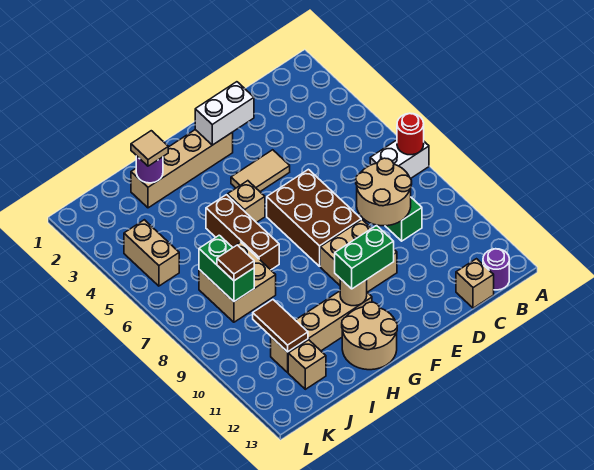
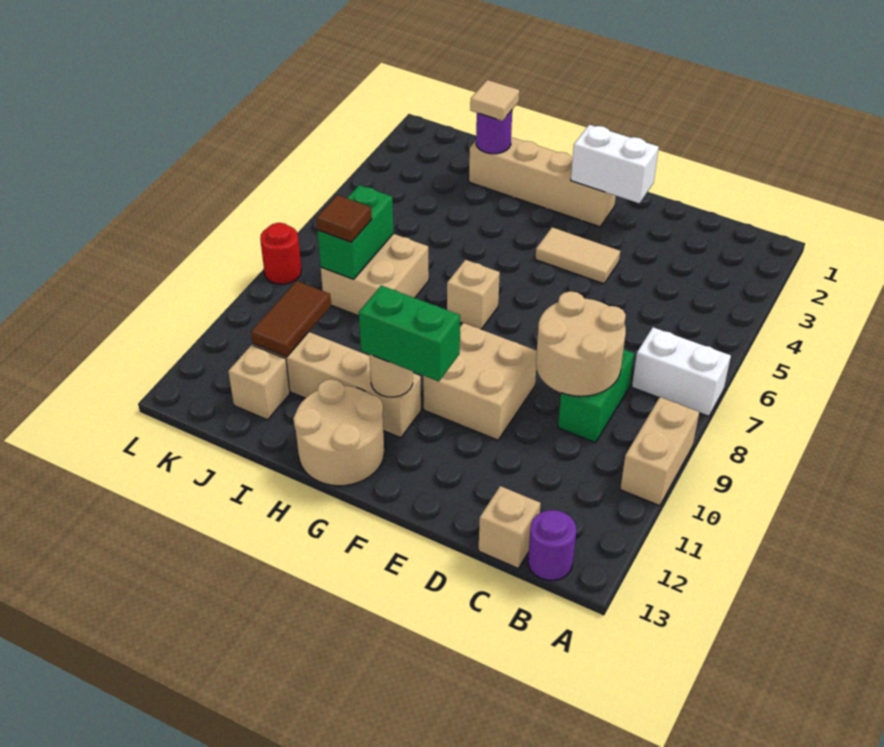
red 1x1 round brick [397,113,424,155] -> red 1x1 round brick moved to [260,223,301,284]
brown 2x3 brick [267,169,361,266] -> none
tan 1x1 brick [227,181,265,223] -> tan 1x1 brick moved to [447,260,500,329]
brown 1x3 brick [206,195,279,270] -> none
tan 1x2 brick [124,220,179,286] -> tan 1x2 brick moved to [620,397,699,506]

